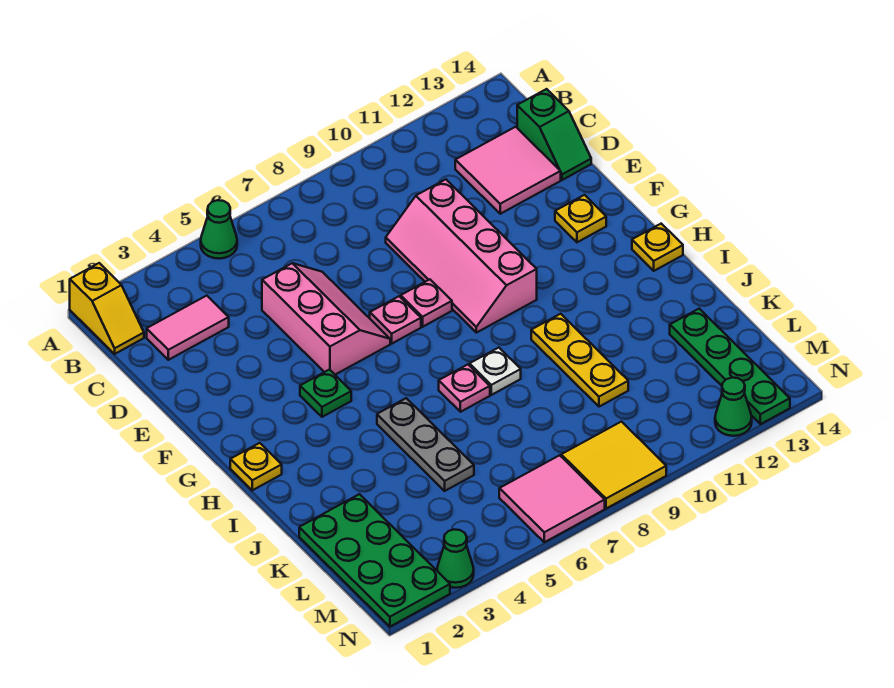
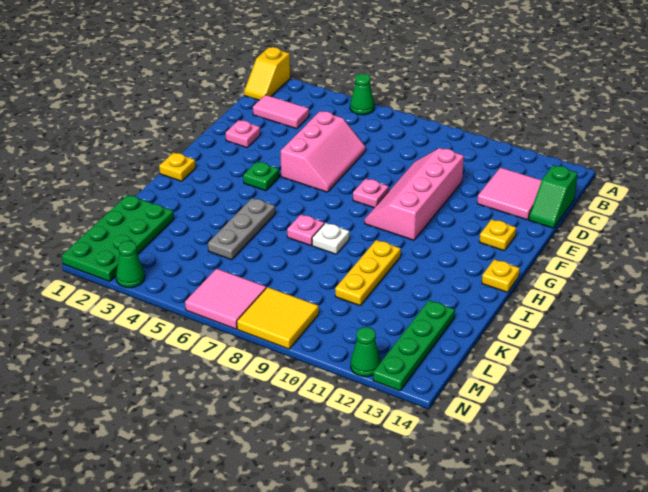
pink 1x1 plate [370,296,421,343] -> pink 1x1 plate moved to [226,120,260,148]

